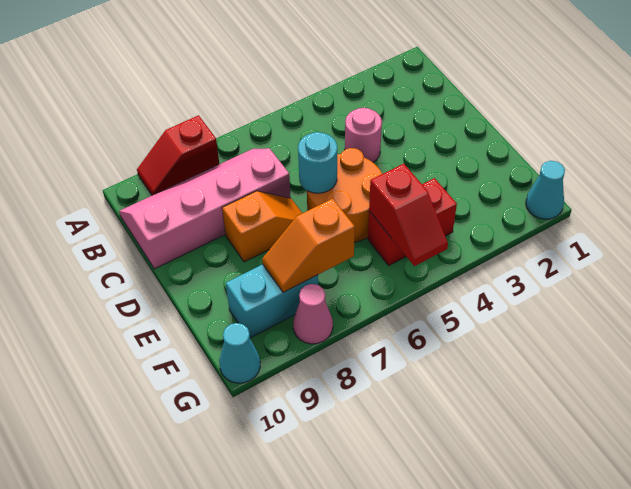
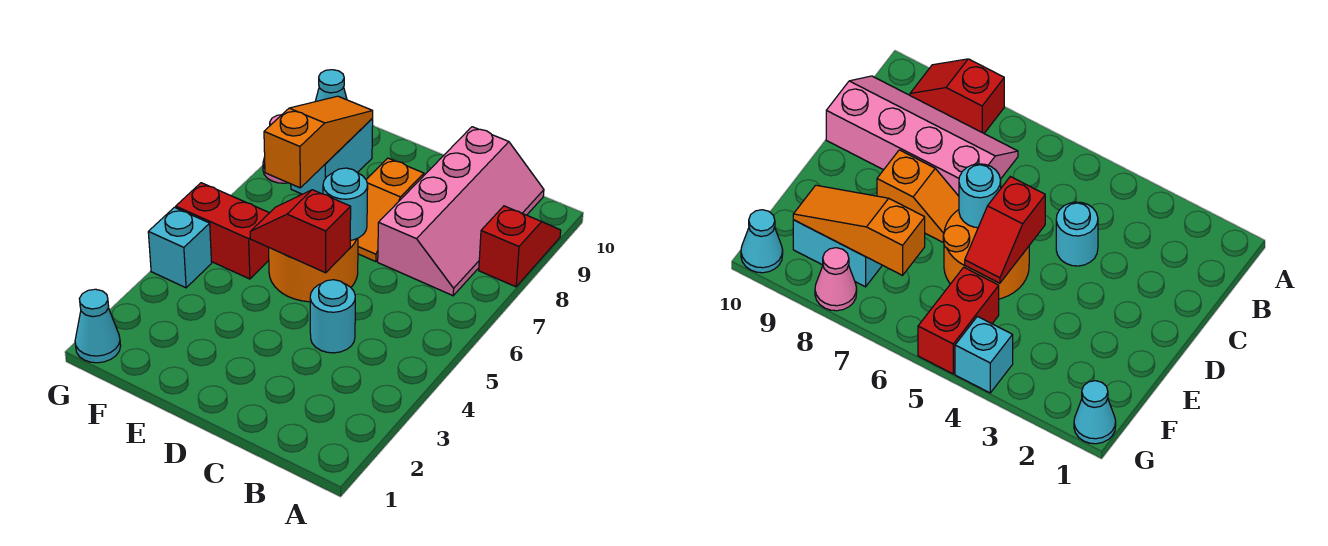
pink 1x1 round brick [345,108,382,162] -> cyan 1x1 round brick [310,280,355,353]
red 1x2 brick [368,178,457,265] -> red 1x2 brick turned to [176,183,269,279]
red 1x2 slope [369,164,448,266] -> red 1x2 slope moved to [250,190,351,273]
orange 1x2 slope [262,199,355,293] -> orange 1x3 slope [264,96,373,188]
none -> cyan 1x1 brick [148,207,212,288]

